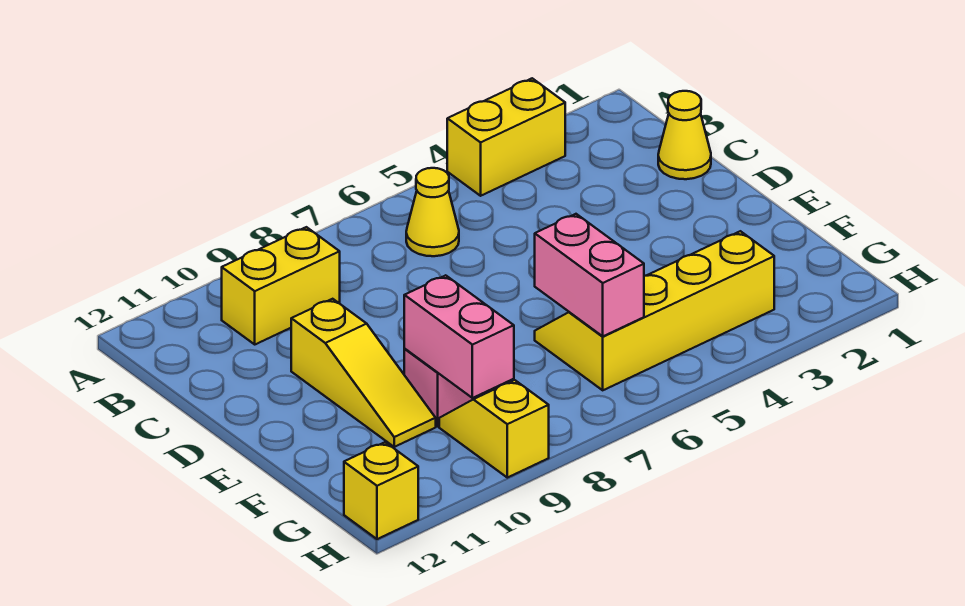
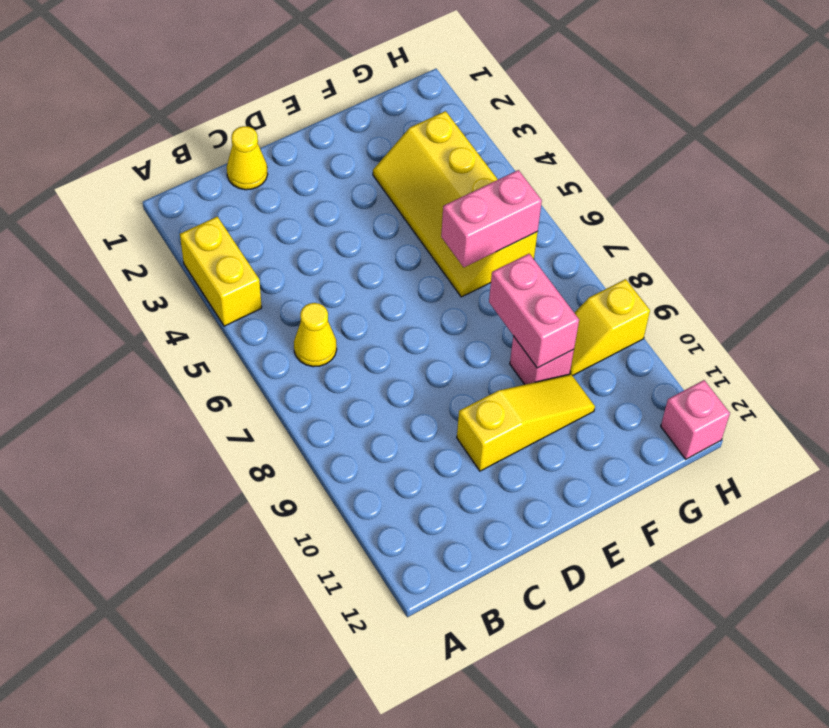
yellow 1x2 brick [222,227,340,344] -> none
pink 1x2 brick [404,275,514,398] -> pink 1x2 brick turned to [489,254,579,368]
yellow 1x1 brick [344,442,418,539] -> pink 1x1 brick [661,380,730,459]

